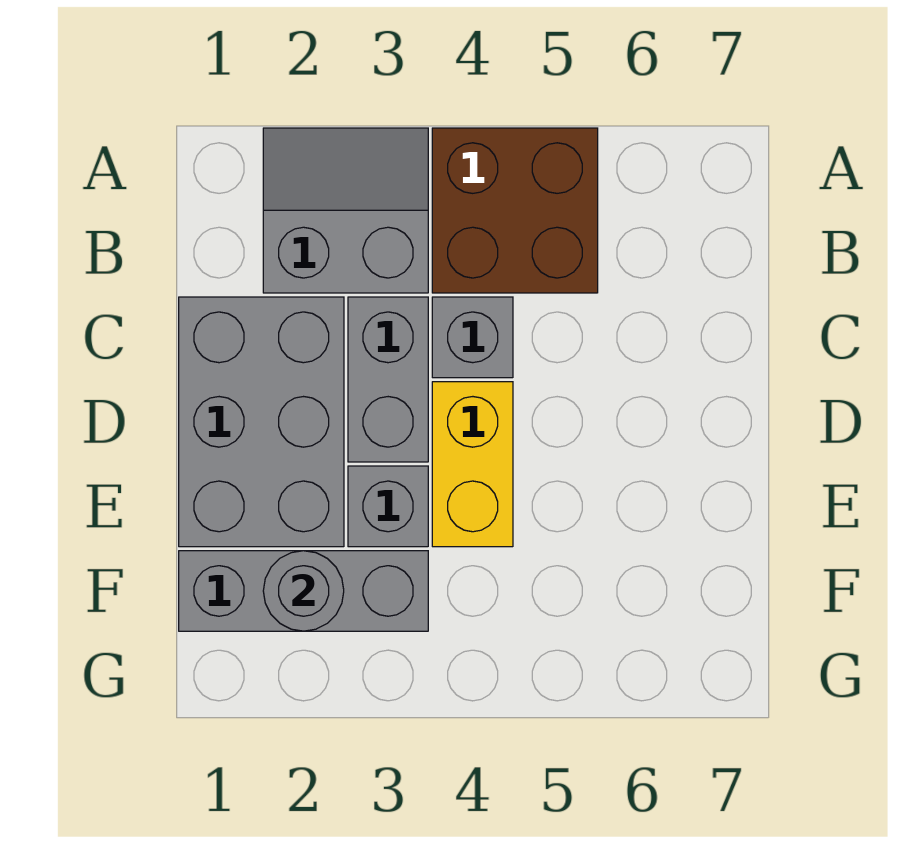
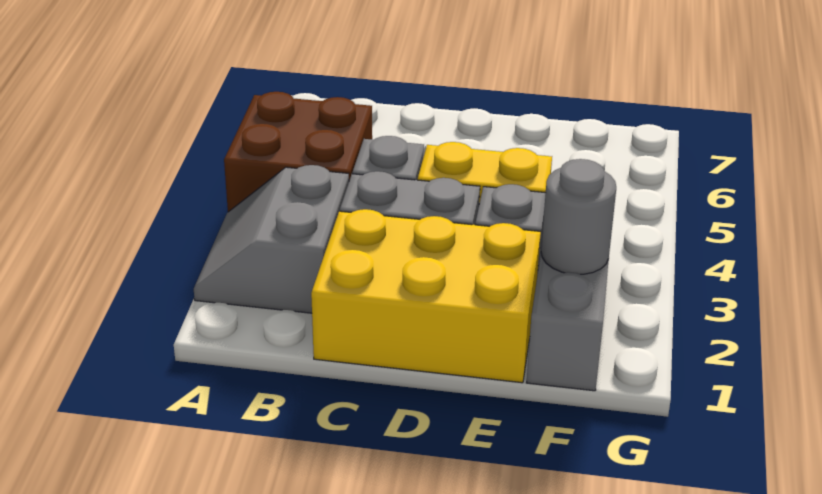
grey 2x3 brick [179,297,344,547] -> yellow 2x3 brick [311,209,541,383]

